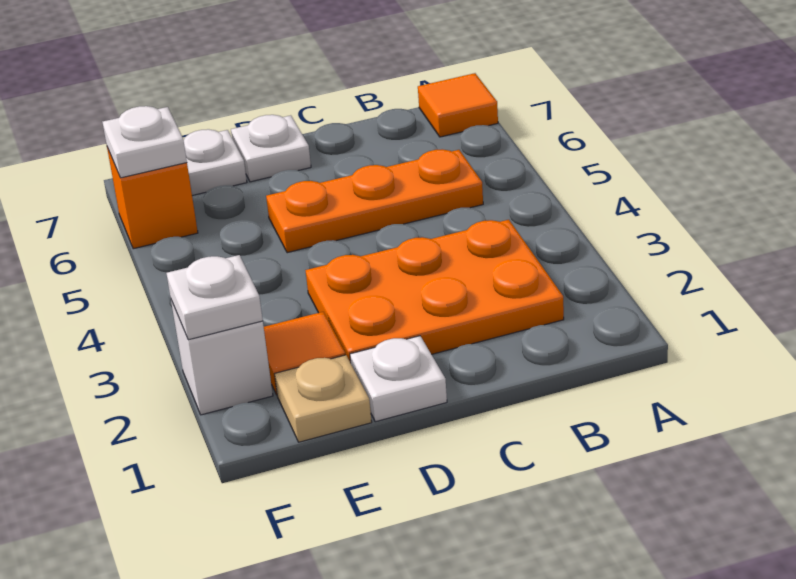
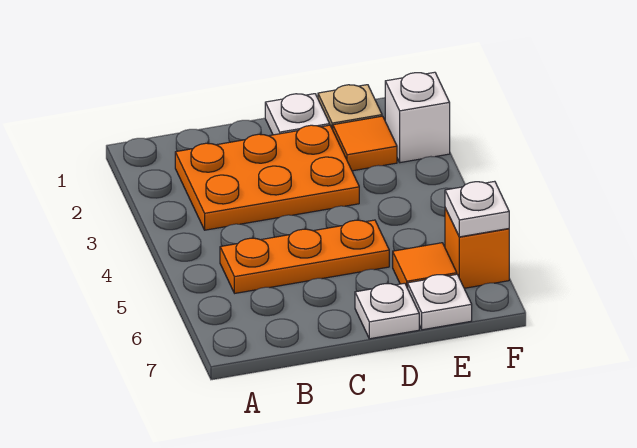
orange 1x1 tile [418,73,498,137] -> orange 1x1 tile moved to [393,243,457,288]
white 1x1 plate [167,255,263,340] -> none

